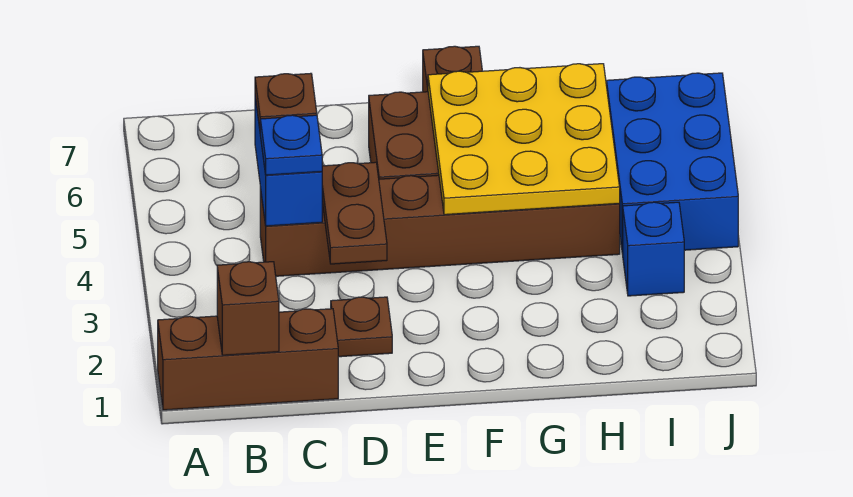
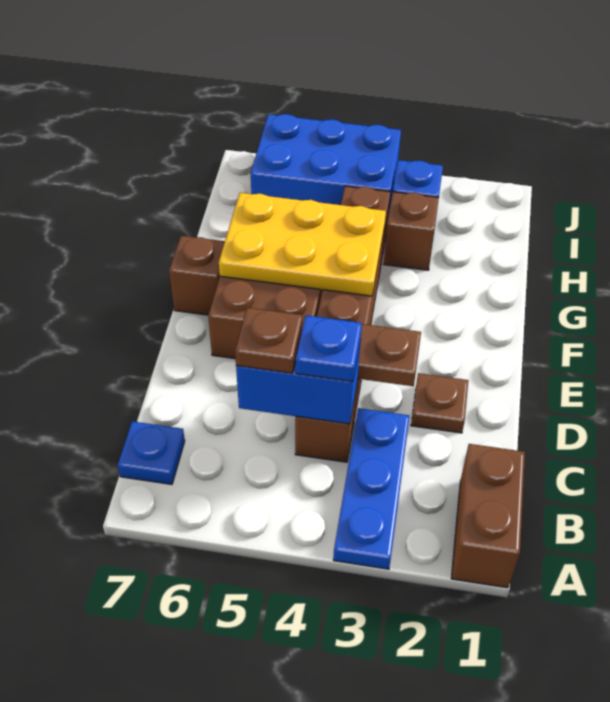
brown 1x3 brick [158,309,338,410] -> brown 1x2 brick [451,444,525,588]
none -> blue 1x3 plate [333,408,410,569]
brown 1x1 brick [217,262,279,355] -> brown 1x1 brick moved to [384,192,439,270]
none -> blue 1x1 plate [118,421,185,484]
yellow 3x3 plate [428,64,620,215] -> yellow 2x3 plate [219,193,386,296]

